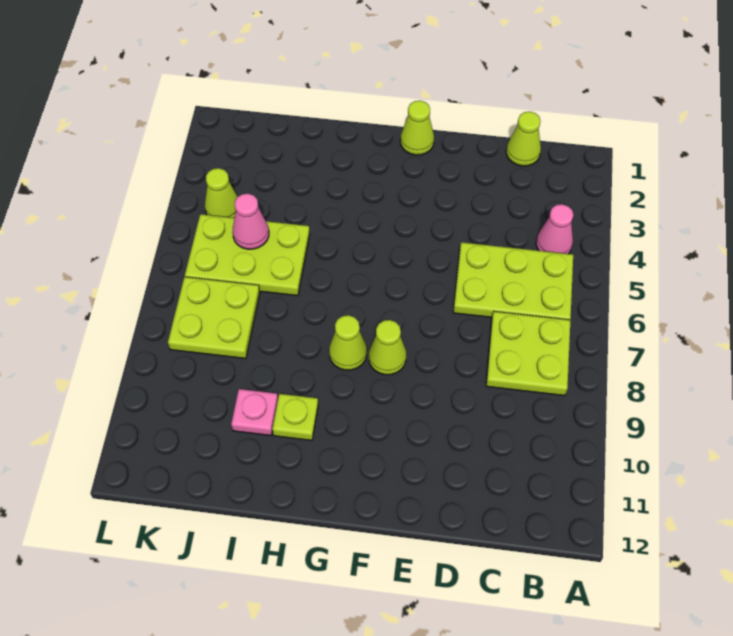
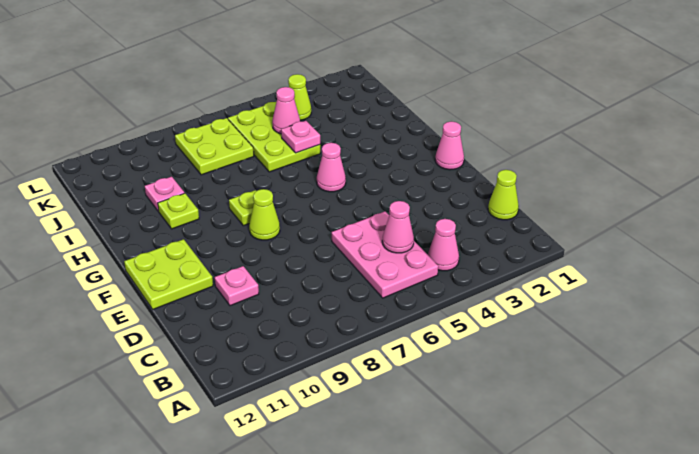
lime 2x3 plate [453,242,573,320] -> pink 2x3 plate [332,212,438,298]
lime 2x2 plate [486,311,570,396] -> lime 2x2 plate moved to [124,239,213,309]
none -> pink 1x1 cone [382,201,414,253]
none -> pink 1x1 plate [215,266,259,306]
lime 1x1 cone [400,101,434,155] -> pink 1x1 cone [435,121,464,170]
none -> pink 1x1 cone [317,143,346,192]
lime 1x1 cone [329,315,367,370] -> lime 1x1 plate [229,190,256,226]
none -> pink 1x1 plate [281,121,320,153]

